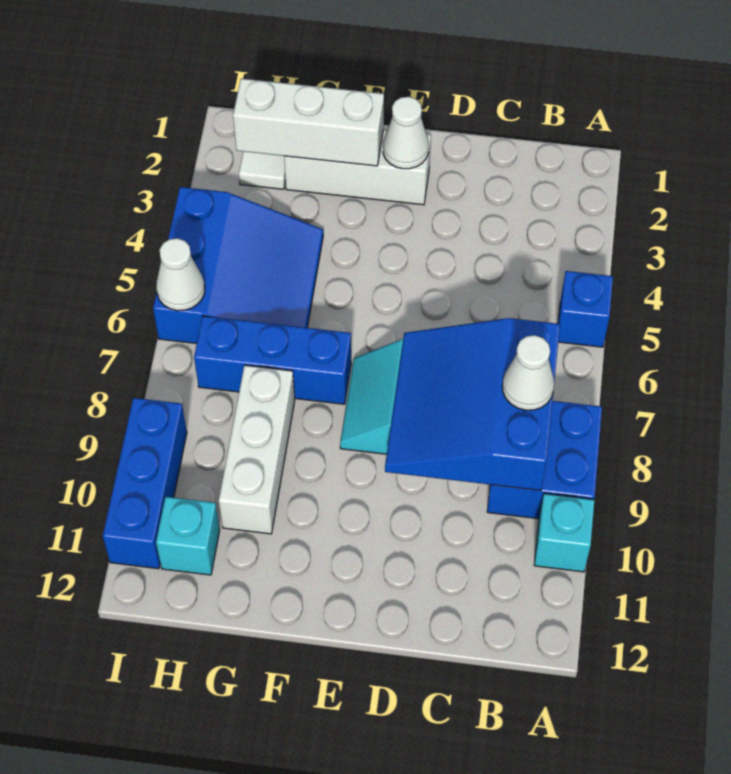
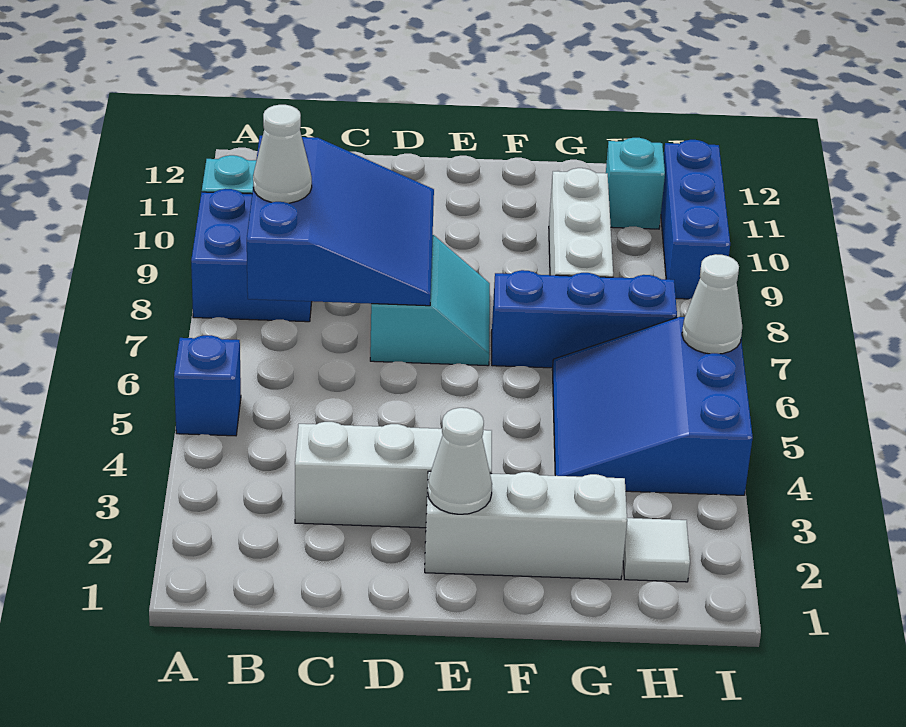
white 1x3 brick [233,79,384,166] -> white 1x3 brick moved to [295,422,492,528]

